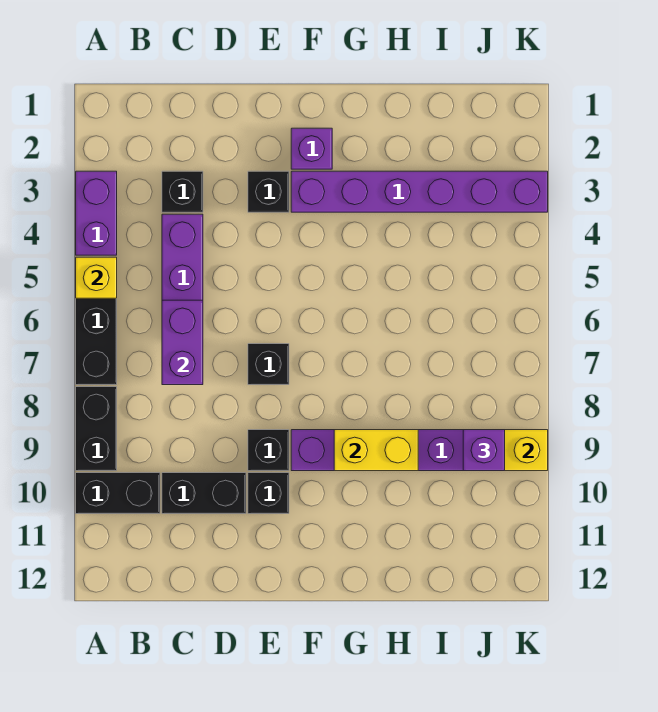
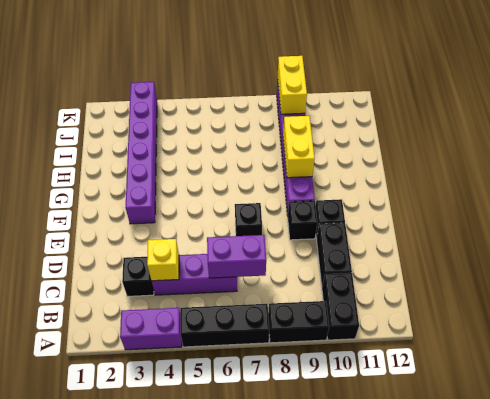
yellow 1x1 brick [76,257,117,298] -> yellow 1x1 brick moved to [147,239,179,281]
black 1x1 brick [248,171,289,212] -> none
purple 1x1 brick [291,128,332,169] -> none
purple 1x1 brick [463,430,505,471] -> none

